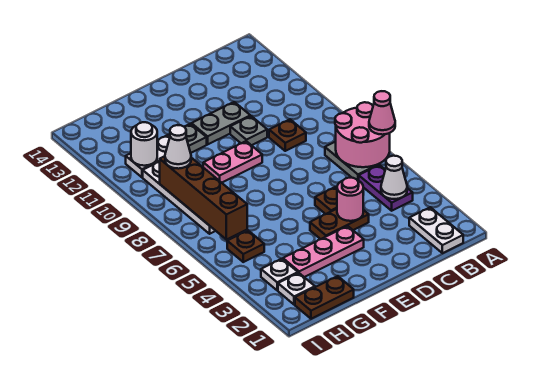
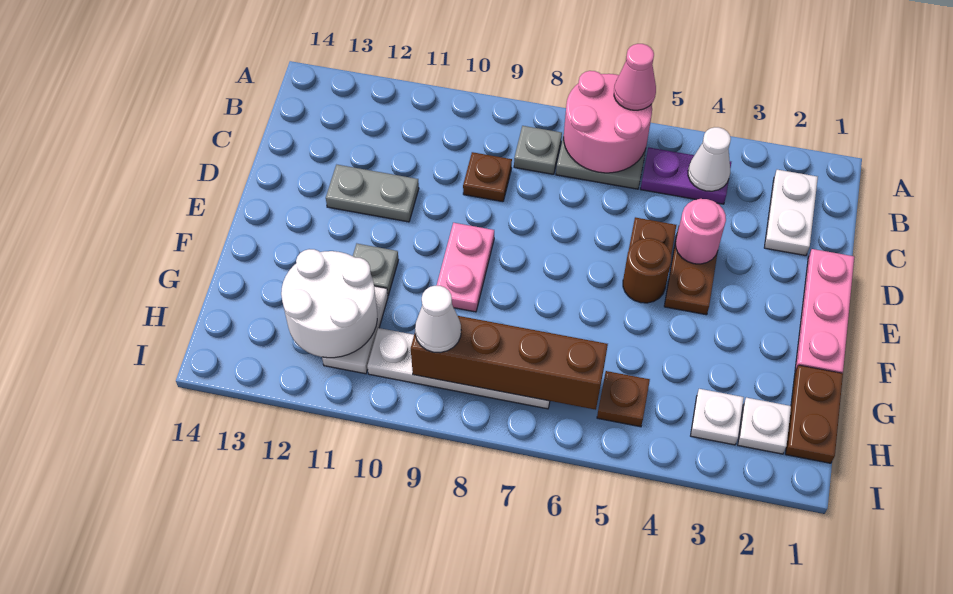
white 1x2 plate [409,207,463,253] -> white 1x2 plate turned to [764,170,818,256]
grey 1x1 plate [230,116,267,145] -> grey 1x1 plate moved to [514,126,562,174]
grey 1x2 plate [191,102,250,144] -> grey 1x2 plate turned to [326,165,419,222]
pink 1x3 plate [283,226,364,277] -> pink 1x3 plate moved to [795,249,854,373]
none -> brown 1x1 round brick [623,238,671,303]
white 1x1 round brick [131,122,157,166] -> white 2x2 round brick [281,249,377,358]

